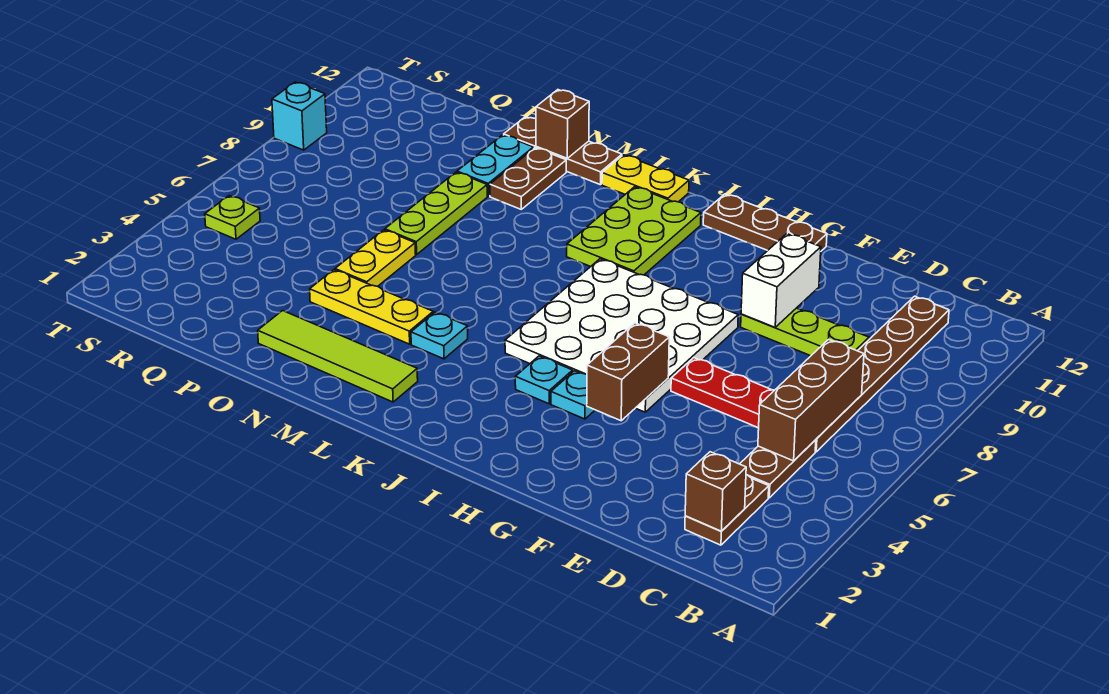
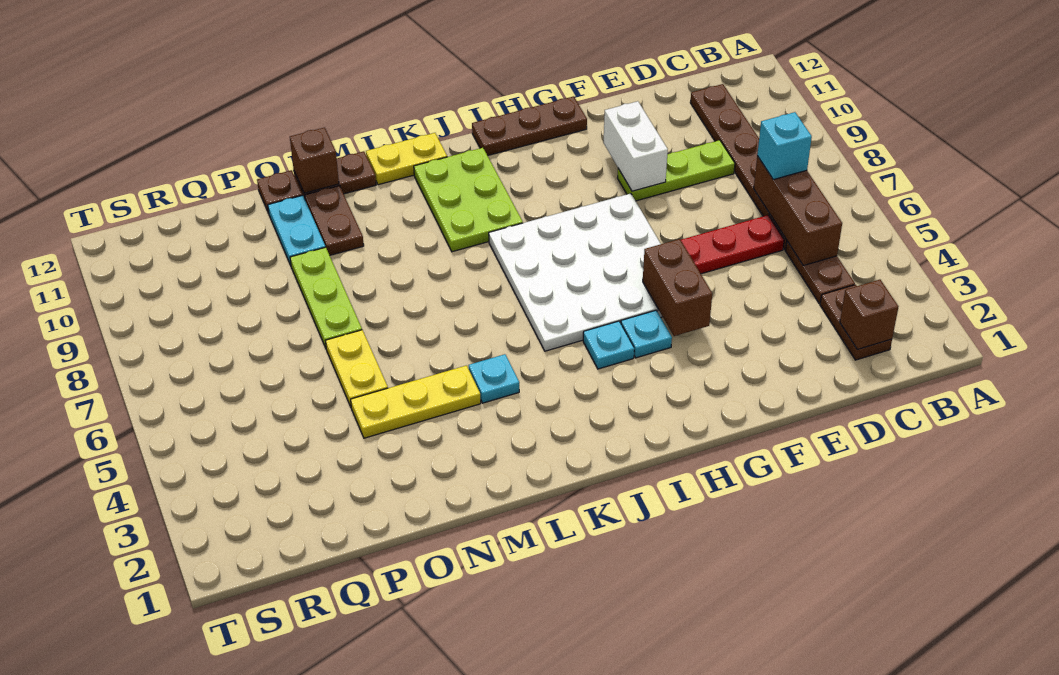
lime 1x4 tile [258,311,418,402] -> none
lime 1x1 plate [205,196,260,239] -> none
cyan 1x1 brick [272,82,327,150] -> cyan 1x1 brick moved to [757,112,812,180]

